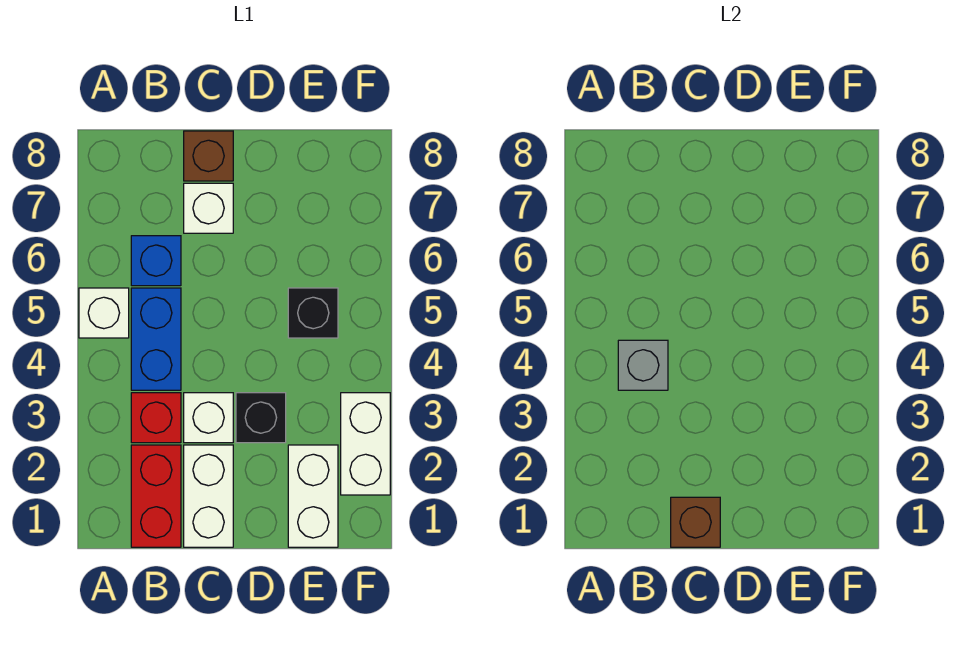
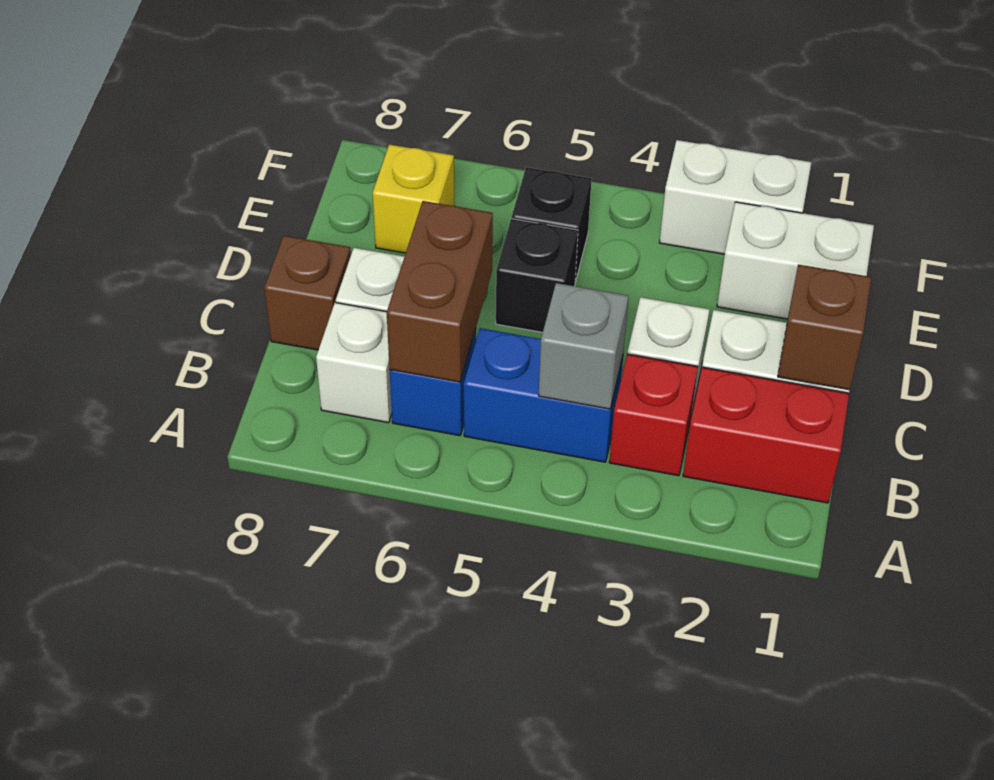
white 1x1 brick [79,288,129,338] -> white 1x1 brick moved to [316,303,392,423]
none -> brown 1x2 brick [387,201,493,382]
black 1x1 brick [236,393,286,443] -> black 1x1 brick moved to [496,219,578,332]
none -> yellow 1x1 brick [373,144,454,253]

